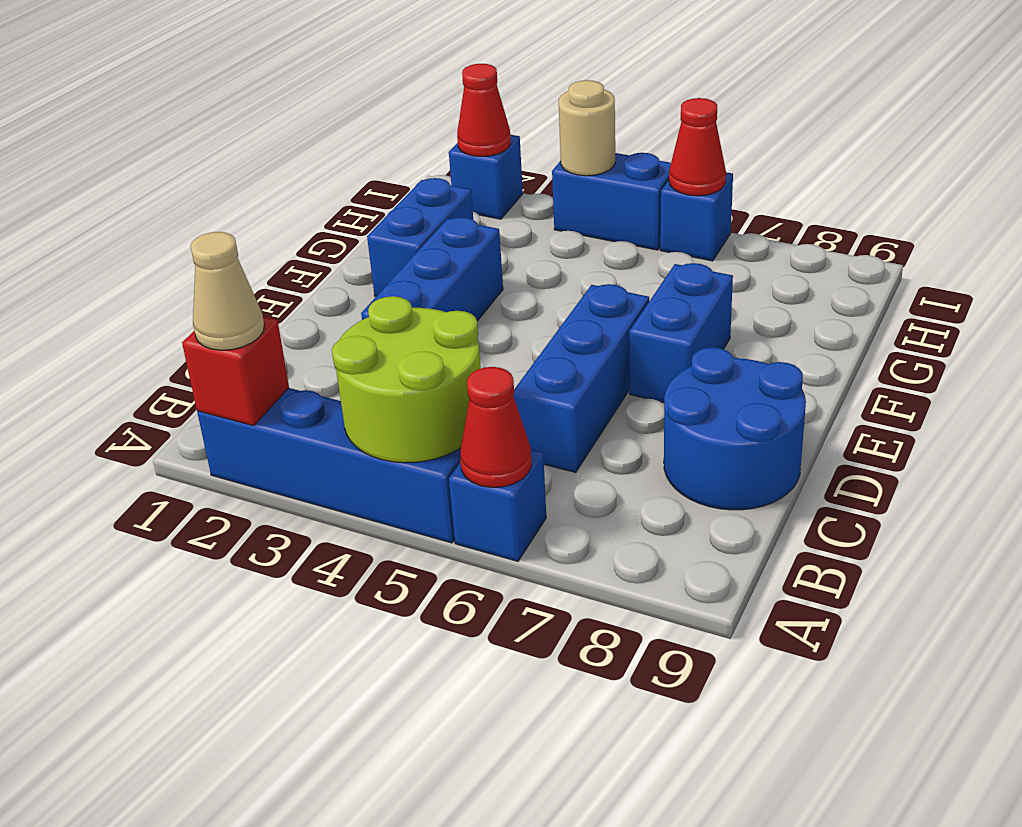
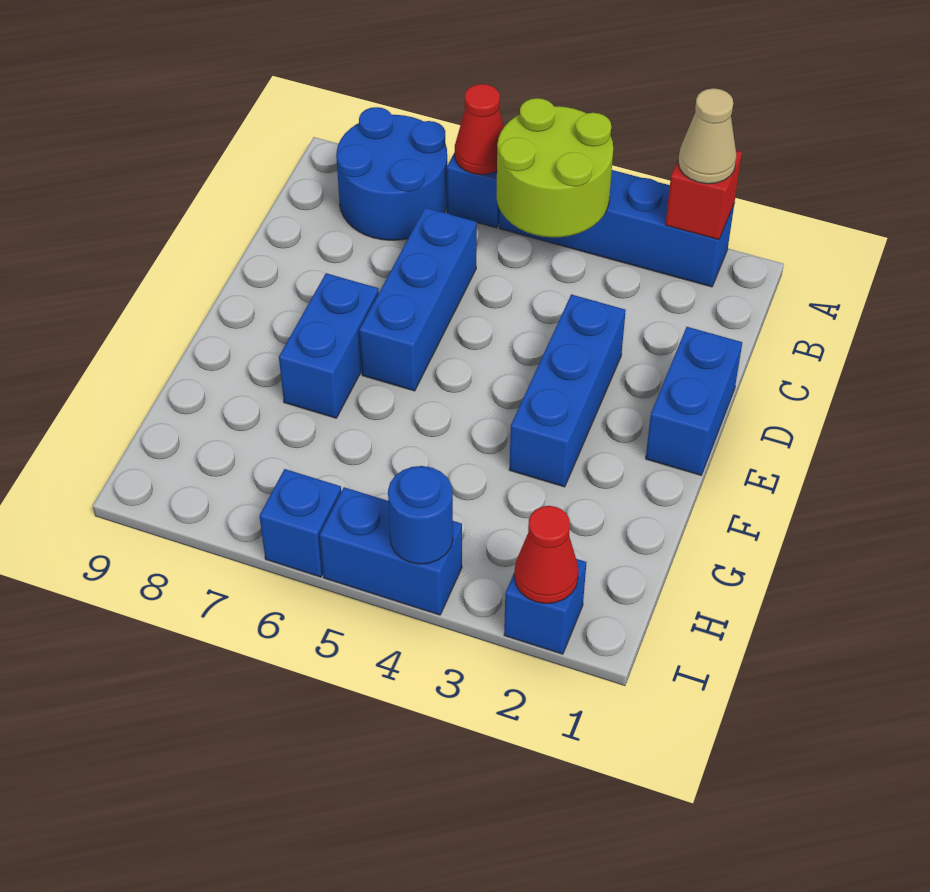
blue 2x2 round brick [664,347,806,510] -> blue 2x2 round brick moved to [336,107,447,240]
blue 1x2 brick [367,178,473,297] -> blue 1x2 brick moved to [646,327,742,475]
tan 1x1 round brick [559,80,615,176] -> blue 1x1 round brick [388,466,453,564]
red 1x1 cone [669,98,726,196] -> none

